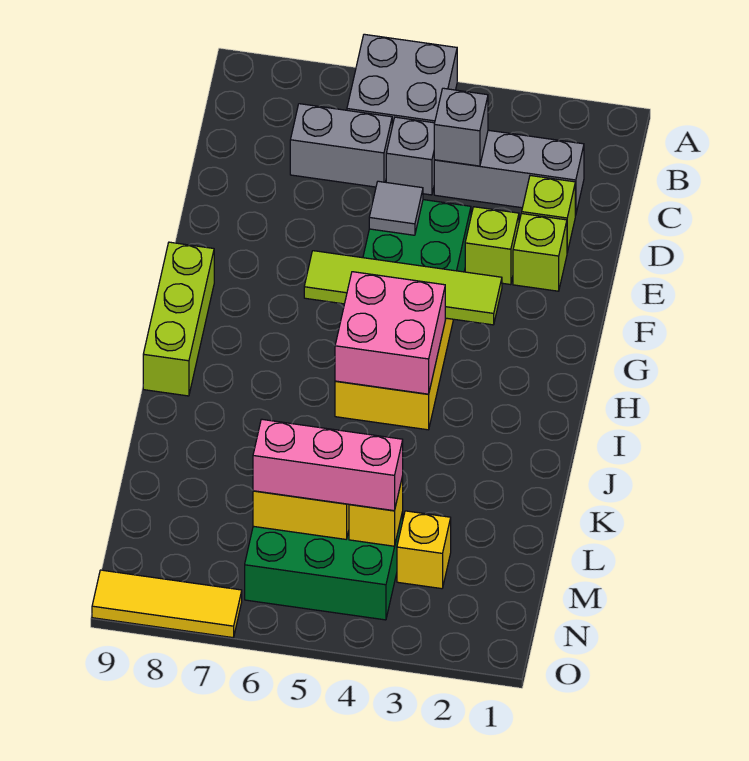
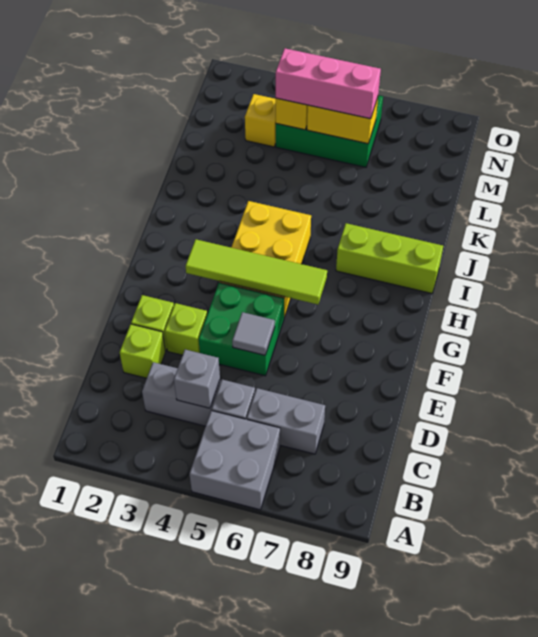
grey 1x3 brick [434,130,584,215] -> grey 1x2 brick [142,362,220,426]
lime 1x3 brick [143,242,214,396] -> lime 1x3 brick turned to [336,223,443,293]
pink 2x2 brick [335,272,445,394] -> none
yellow 1x3 tile [92,570,242,638] -> none

